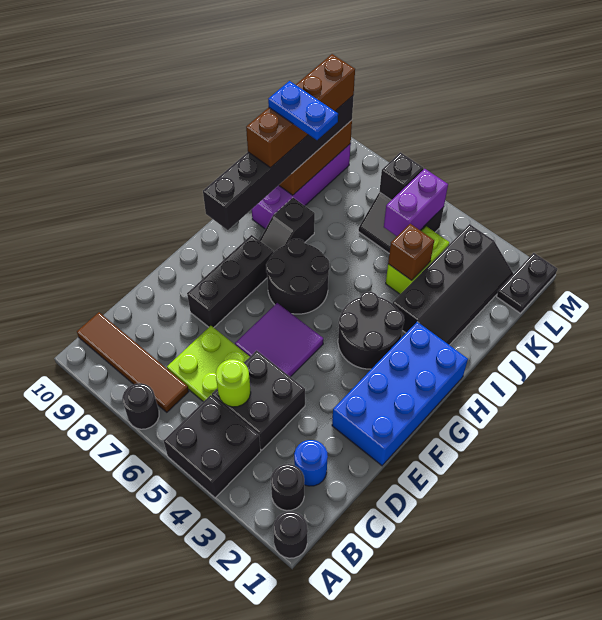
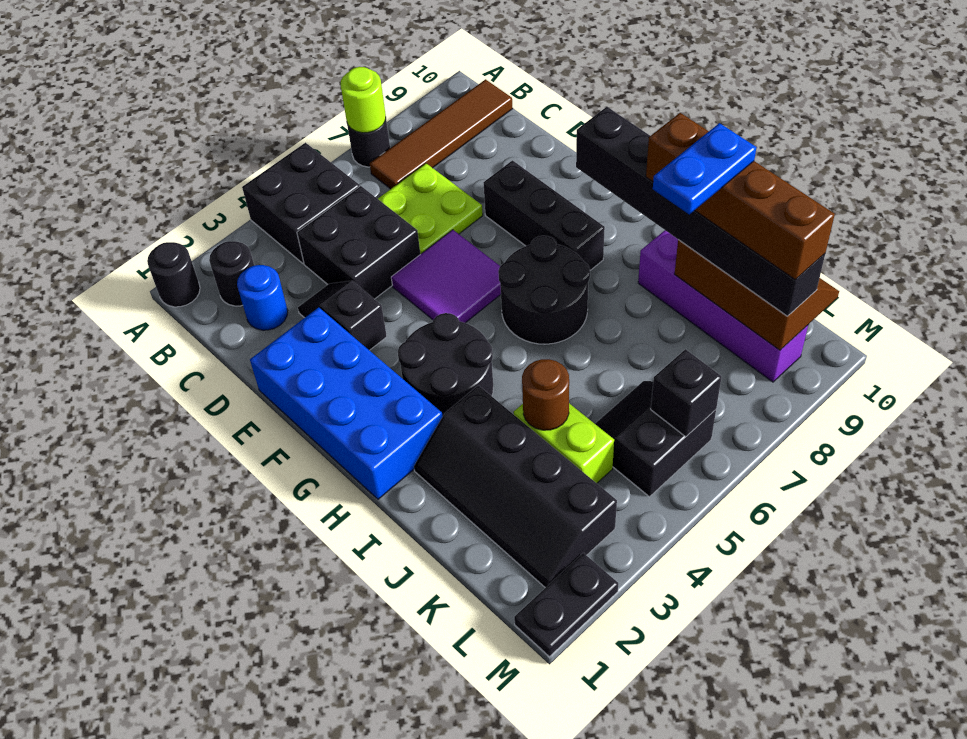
lime 1x1 round brick [216,359,251,407] -> lime 1x1 round brick moved to [341,67,386,133]
black 1x2 slope [259,198,315,253] -> black 1x2 slope moved to [298,281,387,350]
brown 1x1 brick [388,224,434,280] -> brown 1x1 round brick [522,359,569,430]
purple 1x2 brick [384,169,448,236] -> none
black 1x2 plate [497,253,557,313] -> black 1x2 plate turned to [514,553,618,656]

